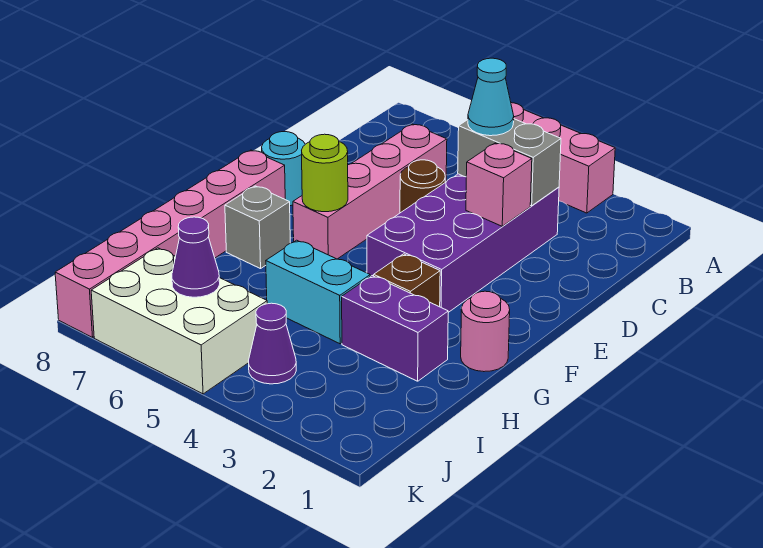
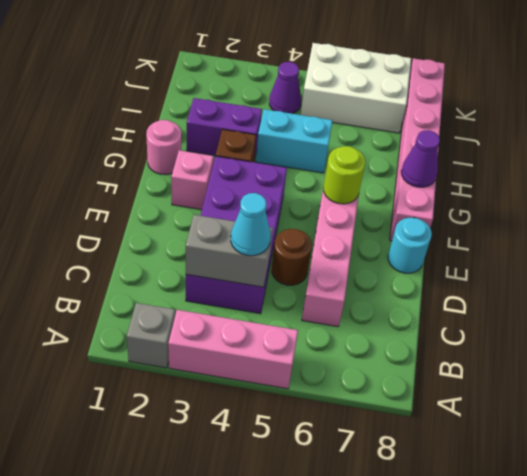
pink 1x1 brick [466,143,532,226] -> pink 1x1 brick moved to [171,150,214,210]
grey 1x1 brick [225,186,290,269] -> grey 1x1 brick moved to [127,303,175,368]
purple 1x1 cone [172,217,220,297] -> purple 1x1 cone moved to [401,130,440,187]

